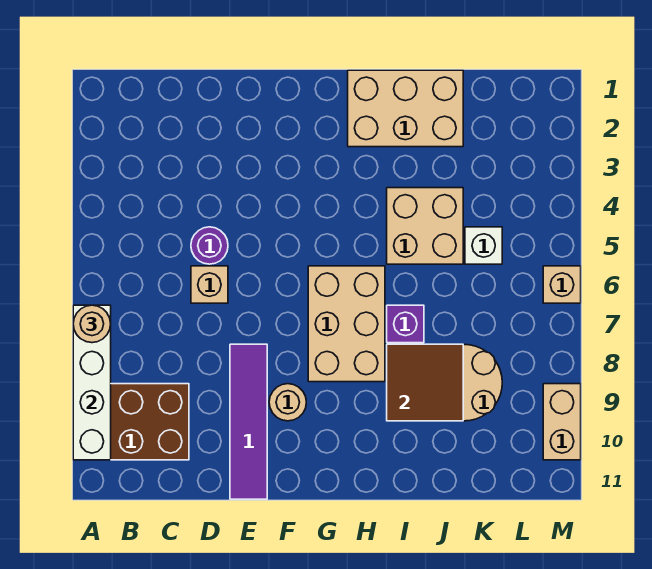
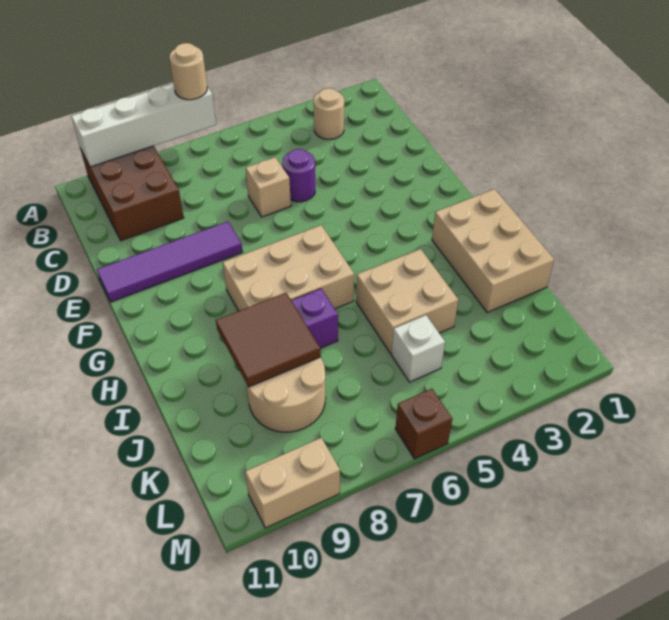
tan 1x1 round brick [269,384,306,421] -> tan 1x1 round brick moved to [313,88,344,139]
tan 1x1 brick [543,266,581,303] -> brown 1x1 brick [395,389,452,459]

